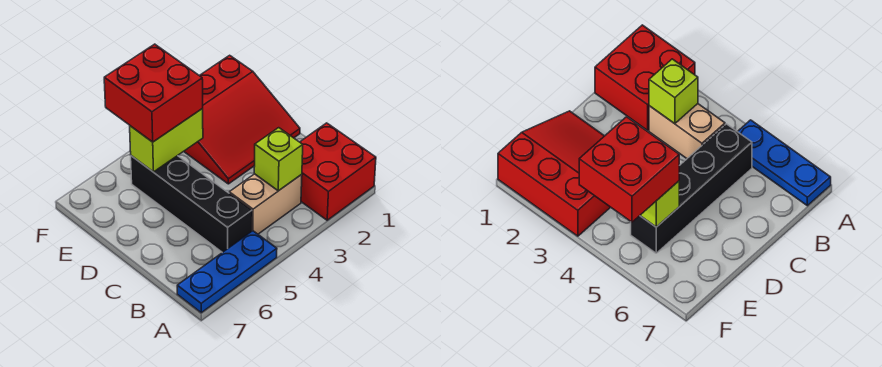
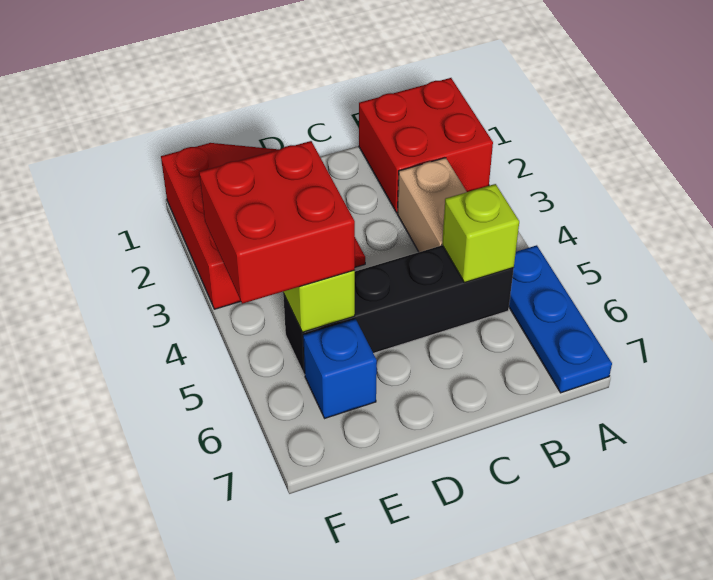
lime 1x1 brick [254,128,303,191] -> lime 1x1 brick moved to [442,184,519,283]
none -> blue 1x1 brick [303,319,377,418]

